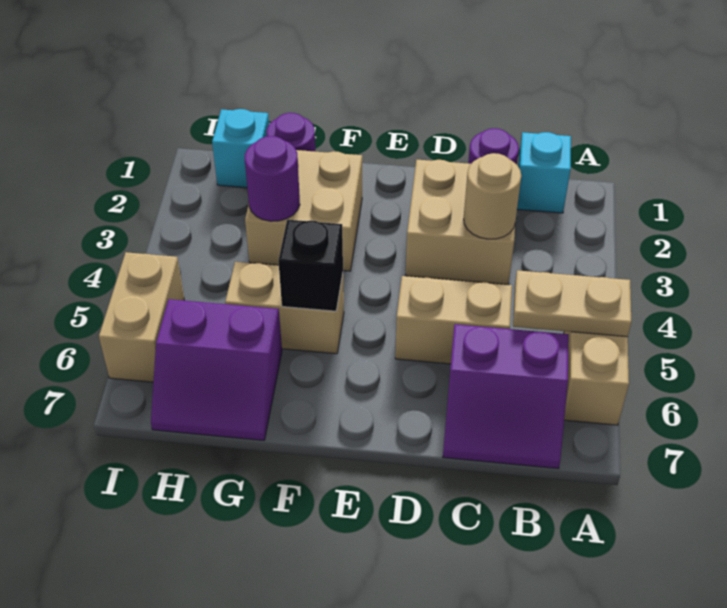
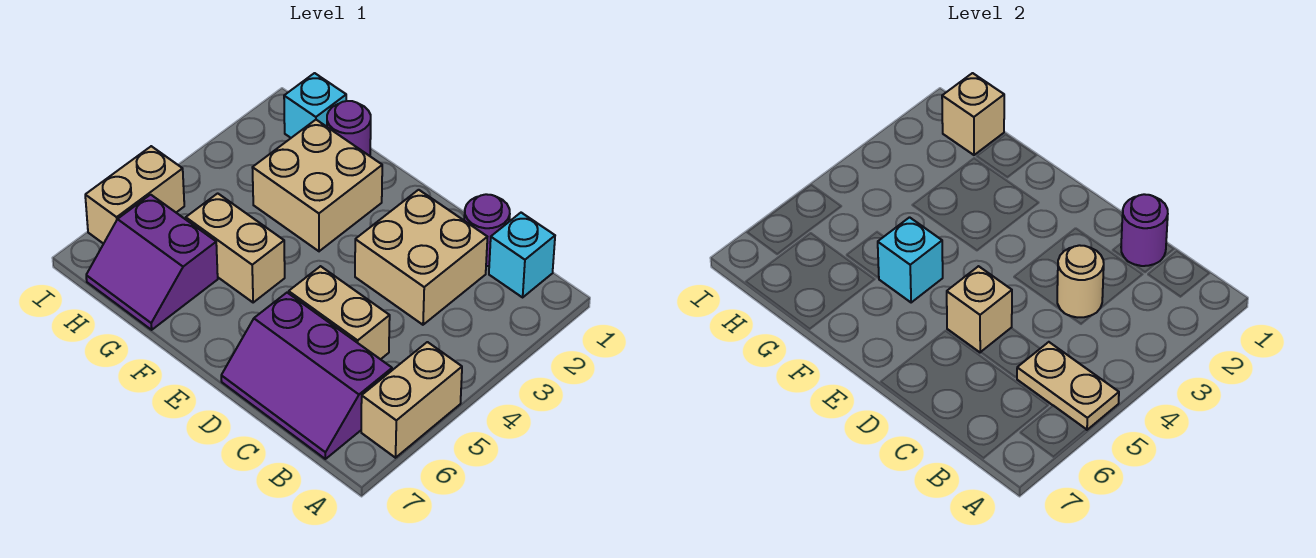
purple 2x2 slope [443,324,569,469] -> purple 2x3 slope [221,293,392,459]
none -> tan 1x1 brick [947,266,1012,352]
black 1x1 brick [278,220,343,311] -> cyan 1x1 brick [878,217,943,303]
purple 1x1 round brick [245,136,300,221] -> purple 1x1 round brick moved to [1121,194,1168,266]
none -> tan 1x1 brick [942,73,1004,155]

